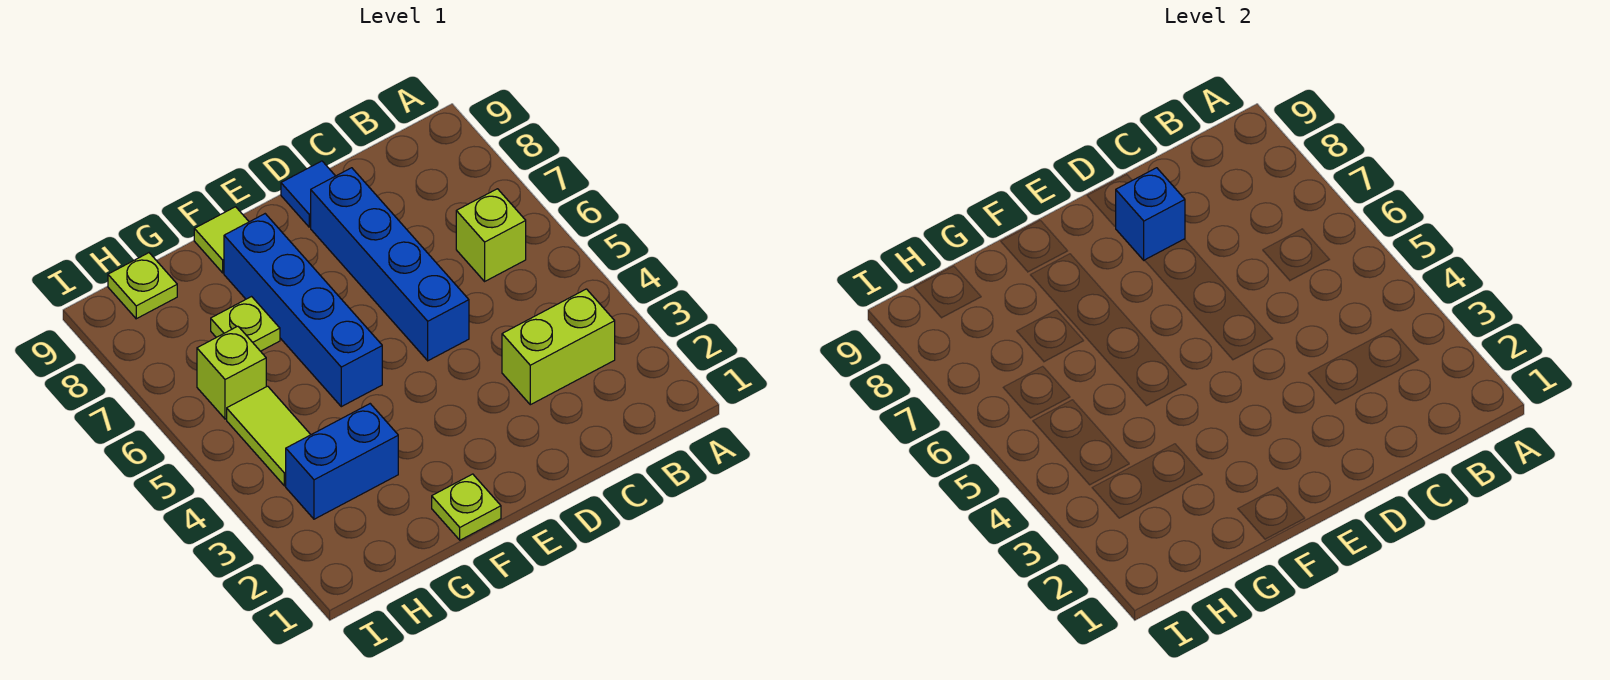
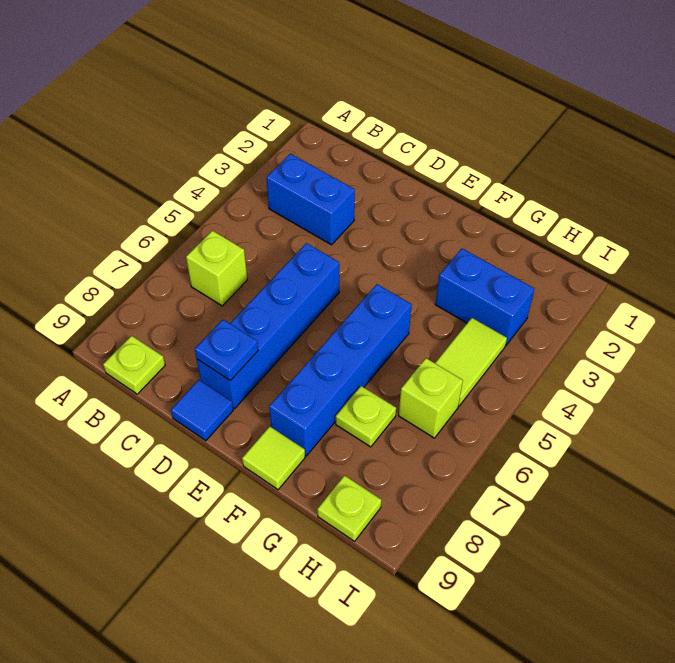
lime 1x2 brick [502,289,615,405] -> blue 1x2 brick [266,154,355,245]
blue 1x1 brick [1116,168,1185,260] -> blue 1x1 plate [195,320,258,380]
lime 1x1 plate [432,474,501,540] -> lime 1x1 plate moved to [103,336,165,394]

